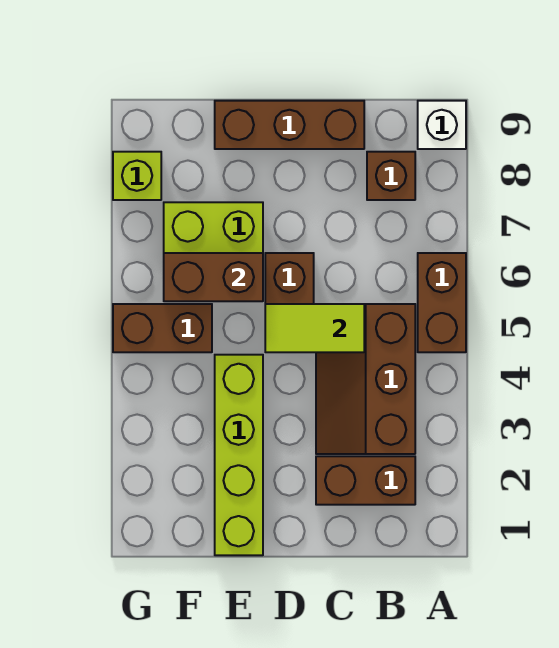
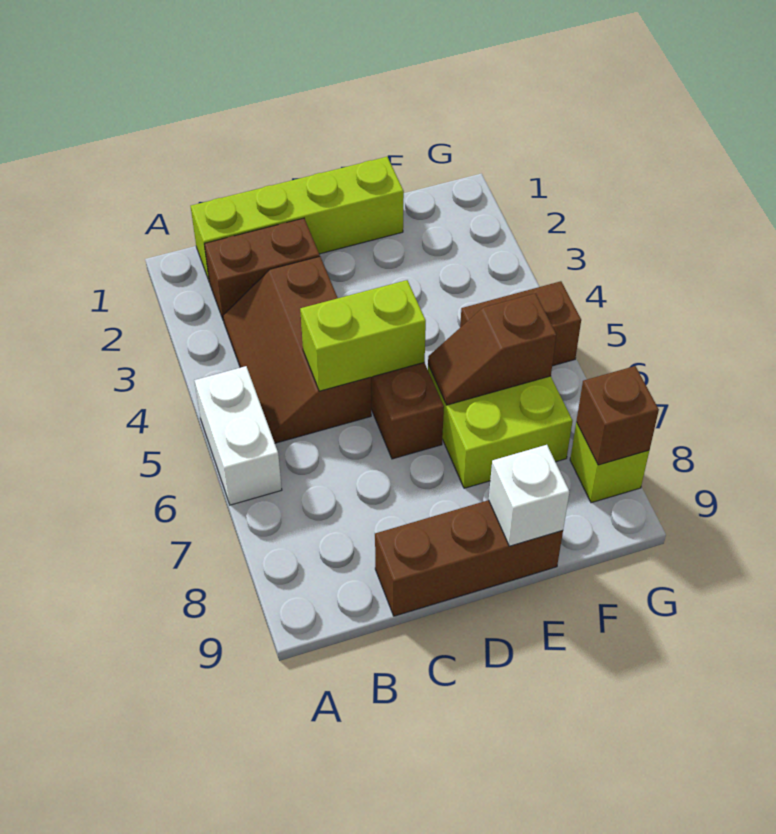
brown 1x2 brick [418,253,466,352] -> white 1x2 brick [194,366,282,505]
white 1x1 brick [418,101,466,149] -> white 1x1 brick moved to [489,445,570,546]
brown 2x3 slope [316,304,415,454] -> brown 2x3 slope turned to [223,257,371,443]
brown 1x1 brick [367,152,415,200] -> brown 1x1 brick moved to [576,366,659,465]
lime 1x2 tile [265,304,364,352] -> lime 1x2 brick [300,280,426,391]
lime 1x4 brick [215,355,263,555] -> lime 1x4 brick turned to [191,157,404,282]
brown 1x2 brick [164,253,263,301] -> brown 1x2 slope [428,293,556,405]

